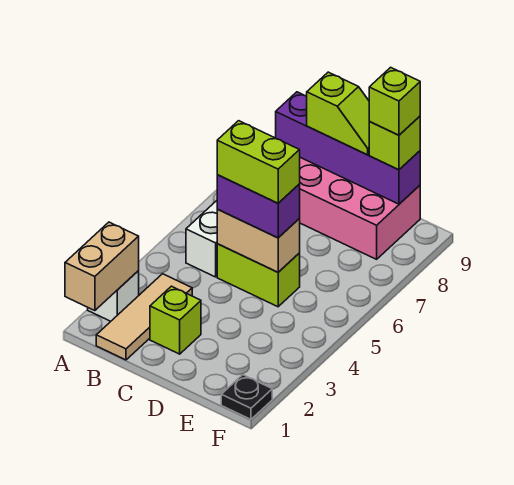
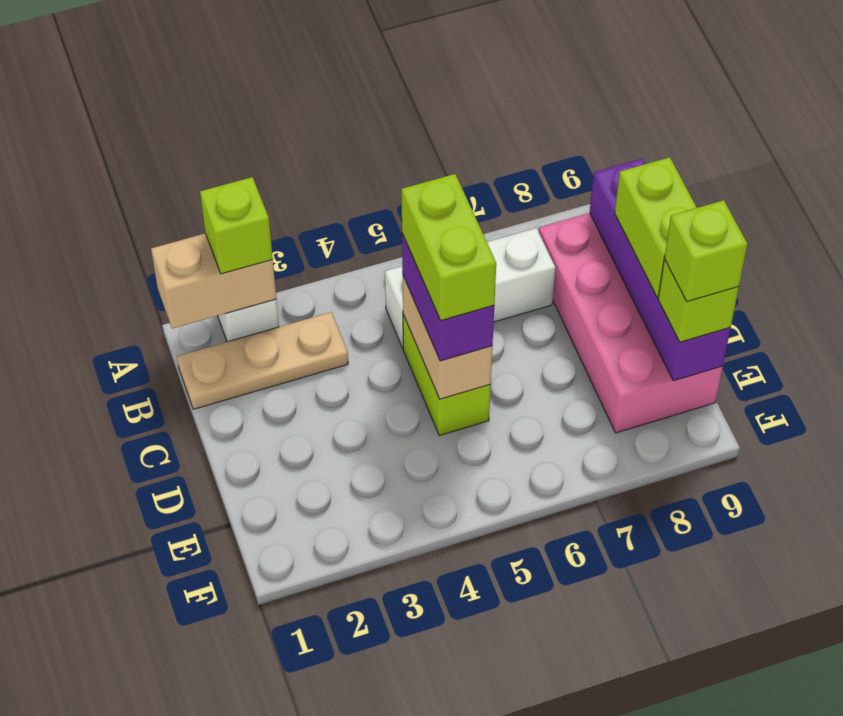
tan 1x3 tile [96,274,192,360] -> tan 1x3 plate [177,312,348,409]
lime 1x1 brick [150,286,201,354] -> lime 1x1 brick moved to [200,177,273,274]
lime 1x2 slope [307,72,370,155] -> lime 1x2 brick [615,157,697,297]
black 1x1 plate [221,375,272,419] -> none

